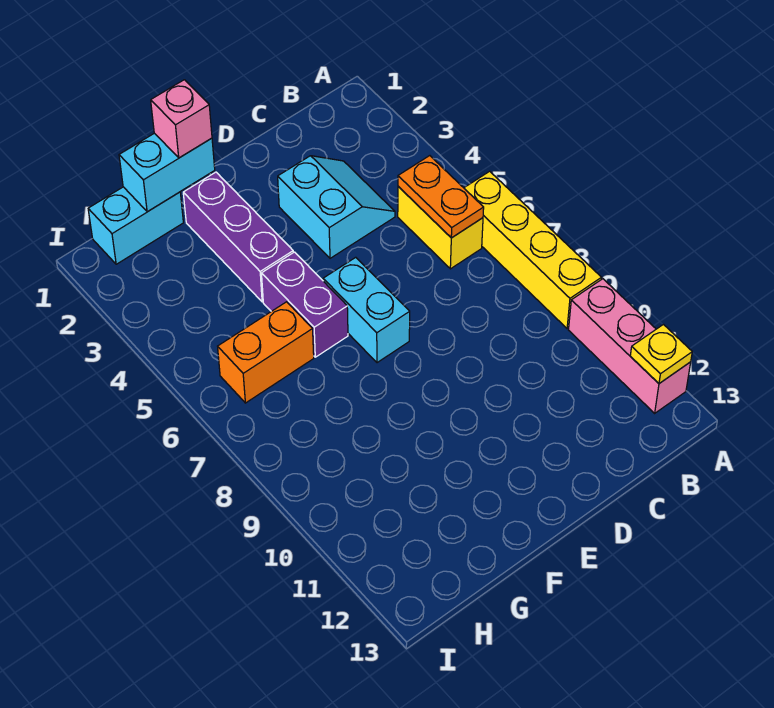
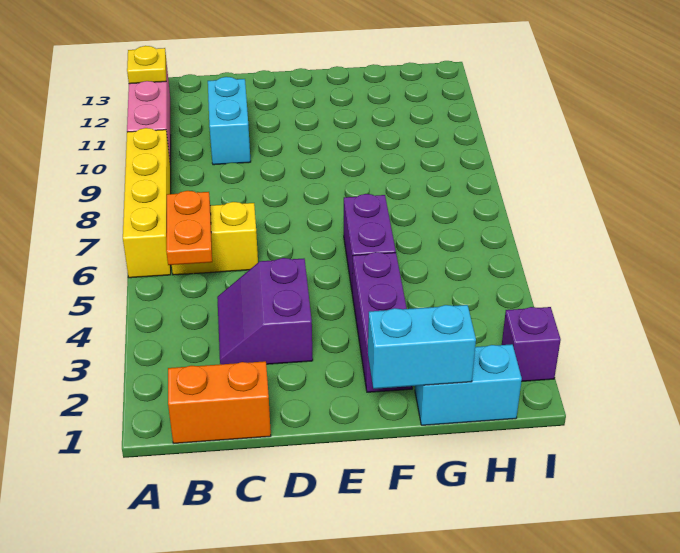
yellow 1x2 brick [398,186,483,269] -> yellow 1x2 brick turned to [172,202,258,275]
cyan 2x2 slope [278,156,395,258] -> purple 2x2 slope [217,258,313,364]
cyan 1x2 brick [323,257,410,363] -> cyan 1x2 brick moved to [208,77,251,165]
pink 1x1 brick [151,80,212,158] -> none
orange 1x2 brick [218,302,314,403] -> orange 1x2 brick moved to [168,361,271,443]
none -> purple 1x1 brick [502,307,561,381]

